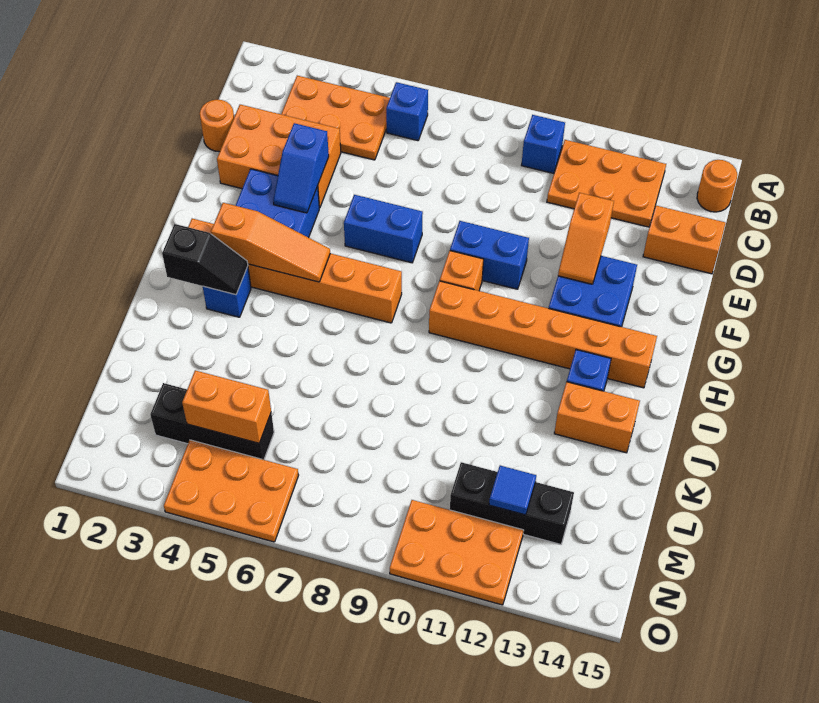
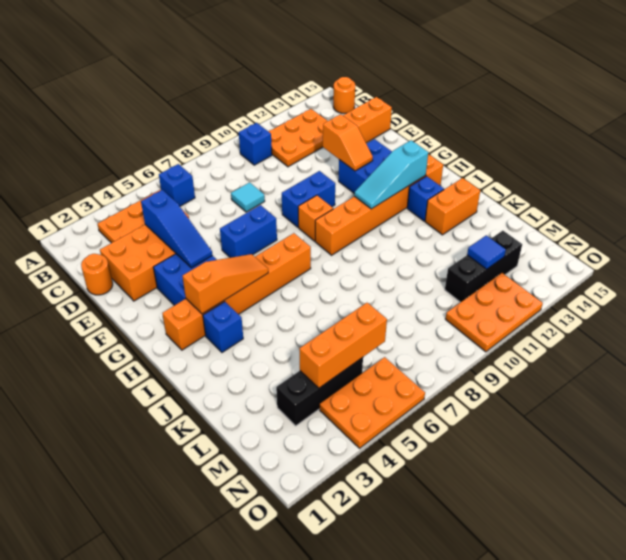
none -> cyan 1x1 tile [231,182,265,212]
blue 1x2 slope [273,123,329,213] -> blue 1x3 slope [141,190,212,268]
none -> cyan 1x3 slope [354,140,428,209]
black 1x2 slope [162,224,248,295] -> none
orange 1x2 brick [182,370,271,443] -> orange 1x3 brick [299,303,387,388]

